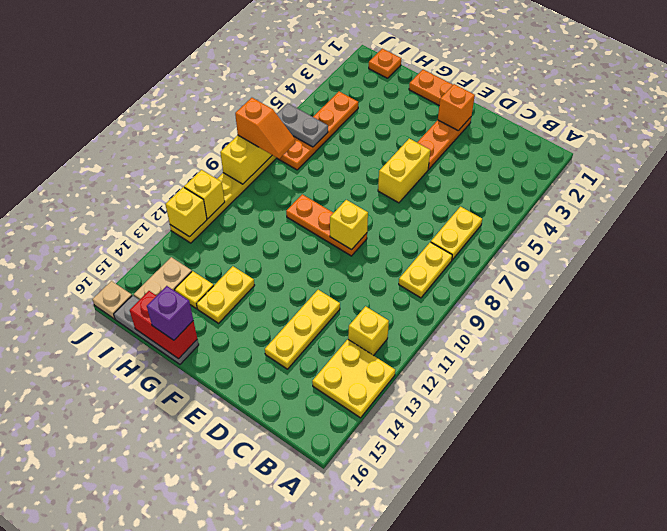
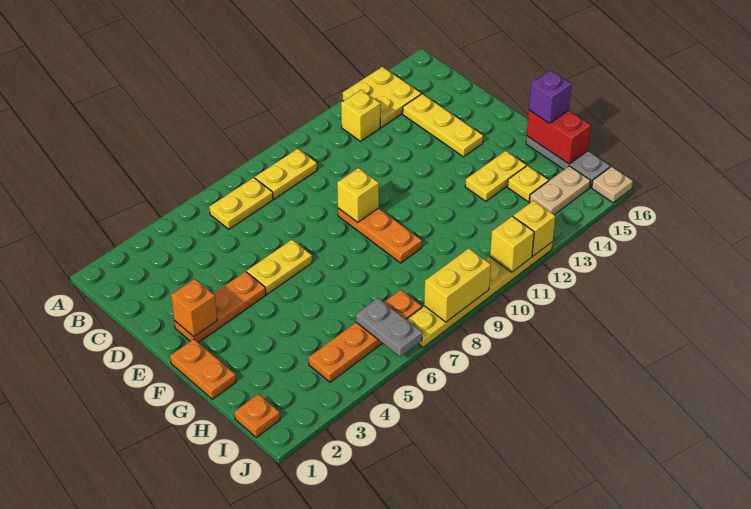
yellow 1x3 plate [265,290,340,369] -> yellow 1x3 plate turned to [403,94,483,157]
yellow 1x2 brick [378,139,430,203] -> yellow 1x2 plate [247,240,312,294]
orange 1x2 slope [235,98,295,159] -> none

